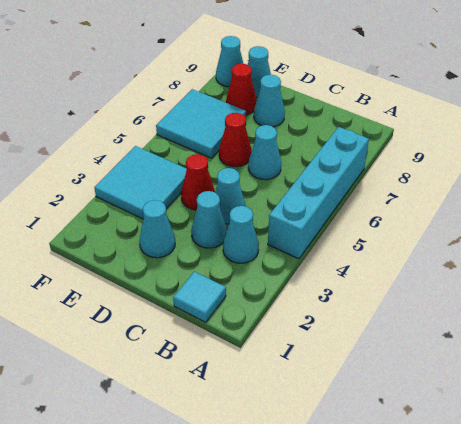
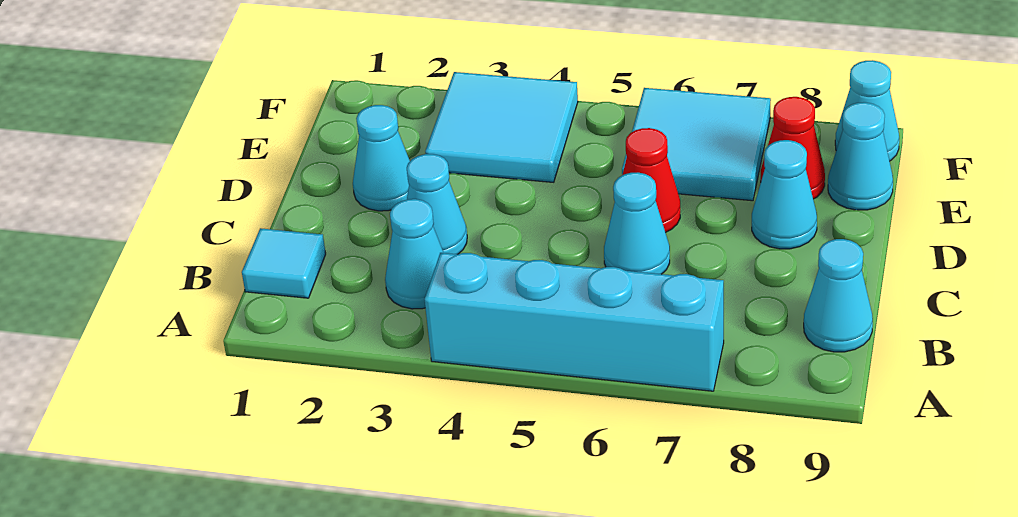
cyan 1x1 cone [215,168,246,224] -> cyan 1x1 cone moved to [804,239,873,352]
red 1x1 cone [181,154,215,210] -> none

